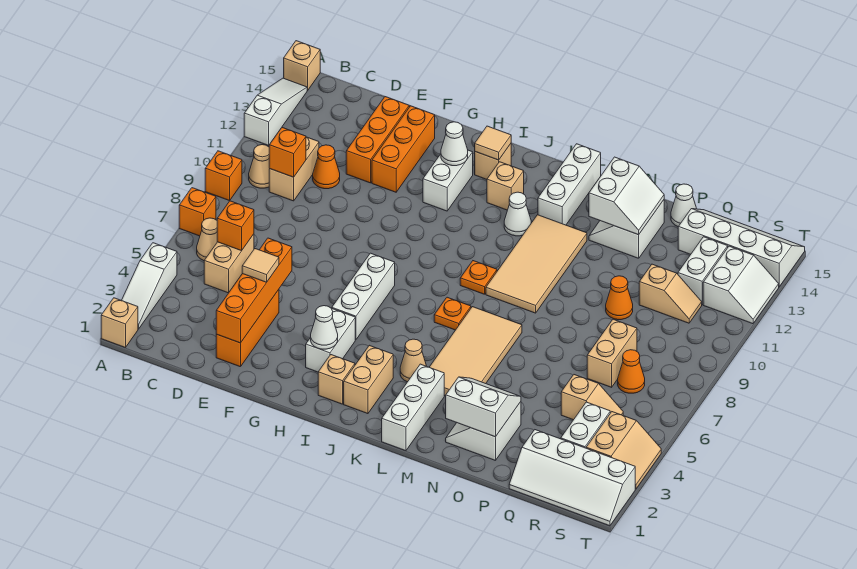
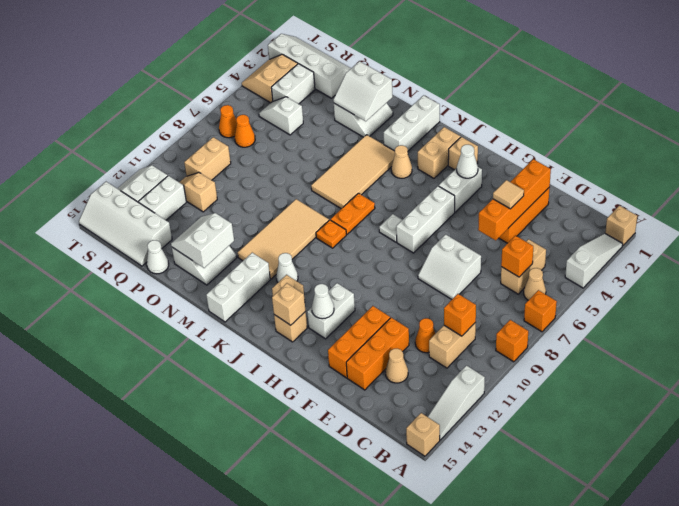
tan 1x1 cone [249,145,270,188] -> tan 1x1 cone moved to [385,349,408,383]
none -> white 2x2 slope [418,234,481,299]
none -> white 1x1 plate [379,214,402,242]
tan 1x1 tile [475,126,511,160] -> tan 1x1 brick [272,283,306,325]
orange 1x1 plate [434,297,471,330] -> orange 1x2 plate [330,193,375,234]
orange 1x1 cone [606,276,633,320] -> orange 1x1 cone moved to [219,105,237,138]
tan 1x2 slope [561,375,623,420] -> white 1x2 slope [259,97,303,135]
tan 1x2 brick [587,319,637,387] -> tan 1x2 brick moved to [184,137,231,180]

